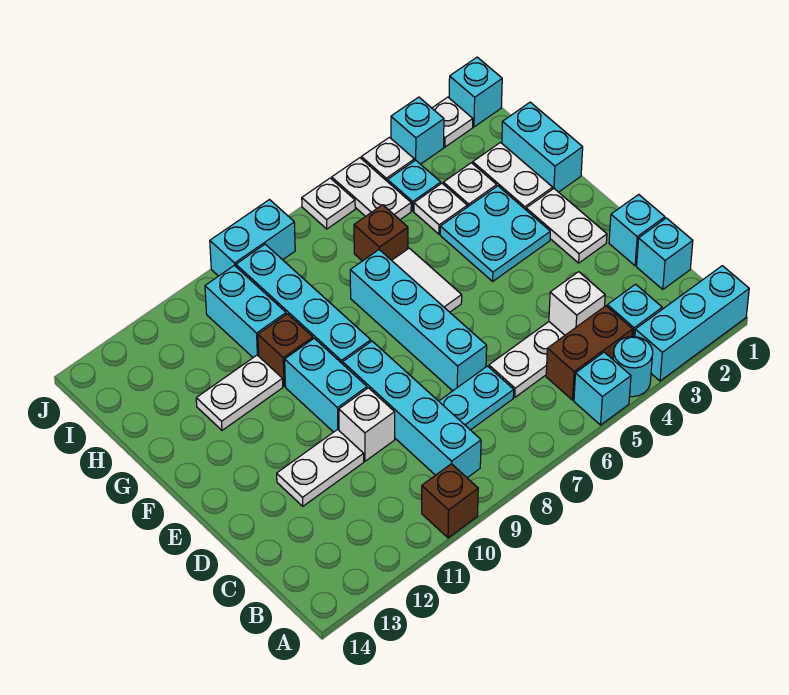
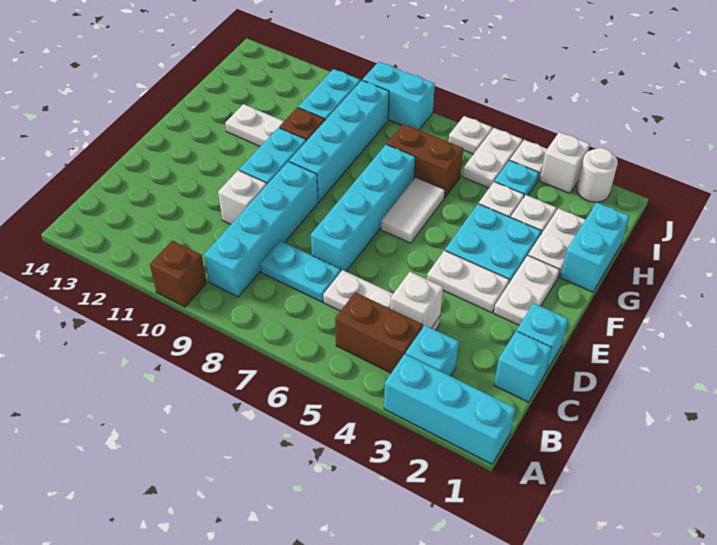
cyan 1x1 round brick [613,337,653,397] -> none
cyan 1x1 brick [574,352,631,425] -> none
white 1x2 plate [277,430,364,506] -> white 1x2 plate moved to [427,250,509,313]
brown 1x1 brick [354,205,408,261] -> brown 1x2 brick [387,124,463,198]
cyan 1x1 brick [449,57,502,127] -> none
white 1x1 plate [432,97,473,147] -> white 1x1 round brick [577,148,618,202]
cyan 1x1 brick [391,97,444,164] -> white 1x1 brick [540,132,590,194]

